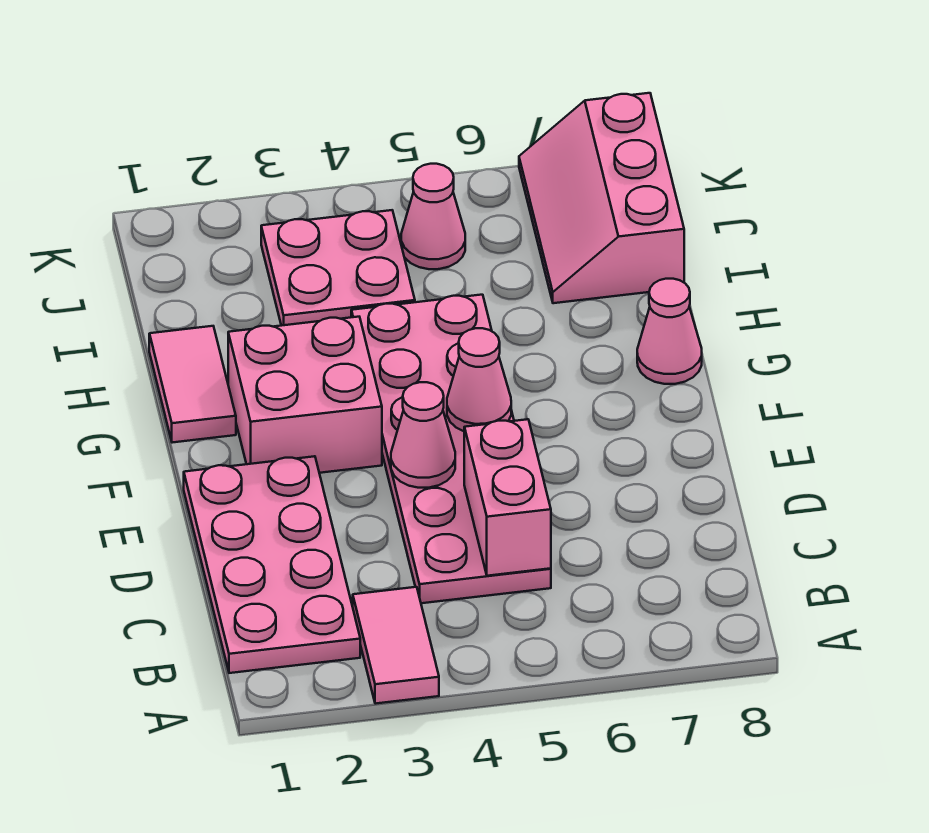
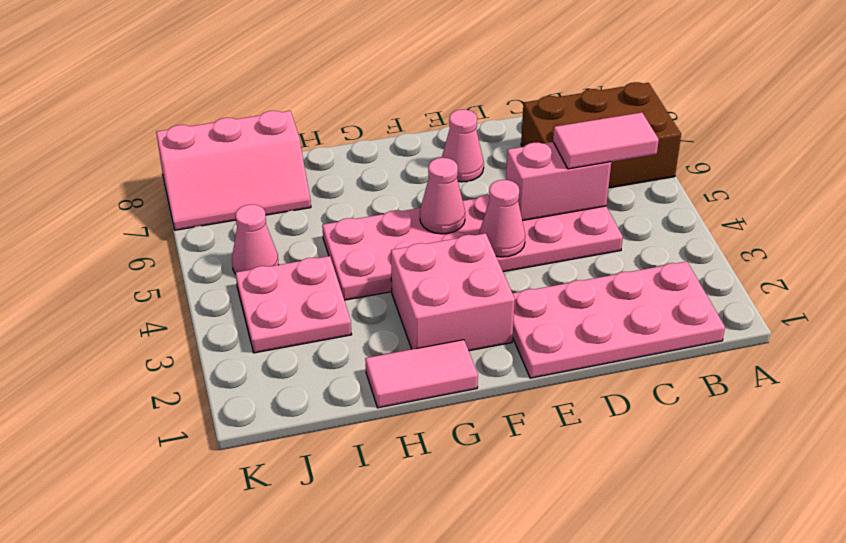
pink 1x2 tile [353,587,439,704] -> pink 1x2 tile moved to [553,113,659,169]
none -> brown 2x3 brick [521,82,681,188]
pink 1x1 cone [637,279,702,384] -> pink 1x1 cone moved to [442,110,484,182]

